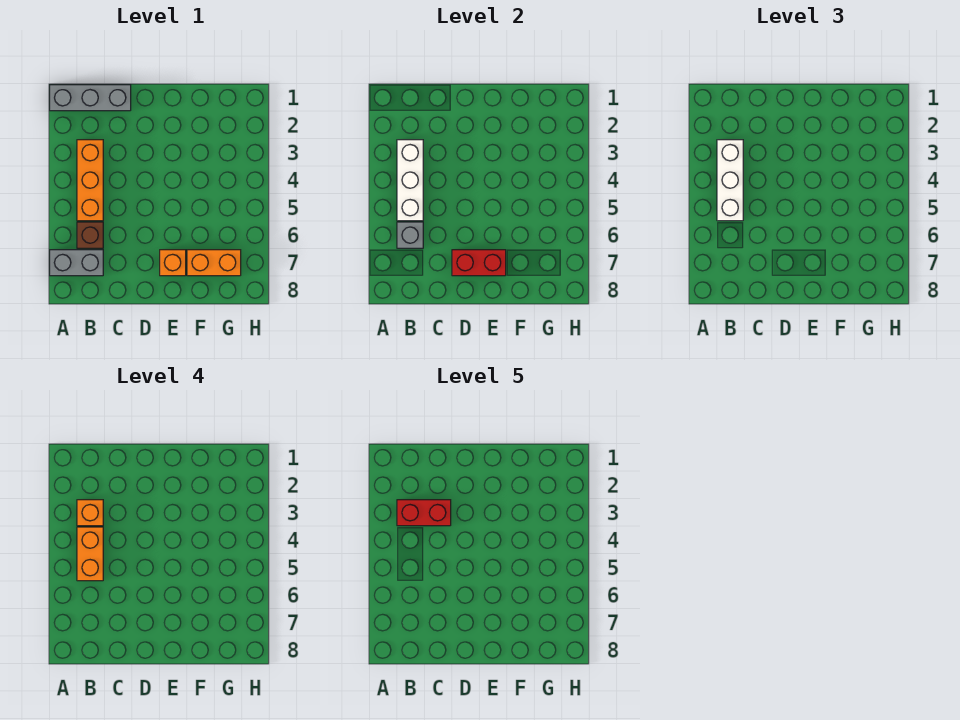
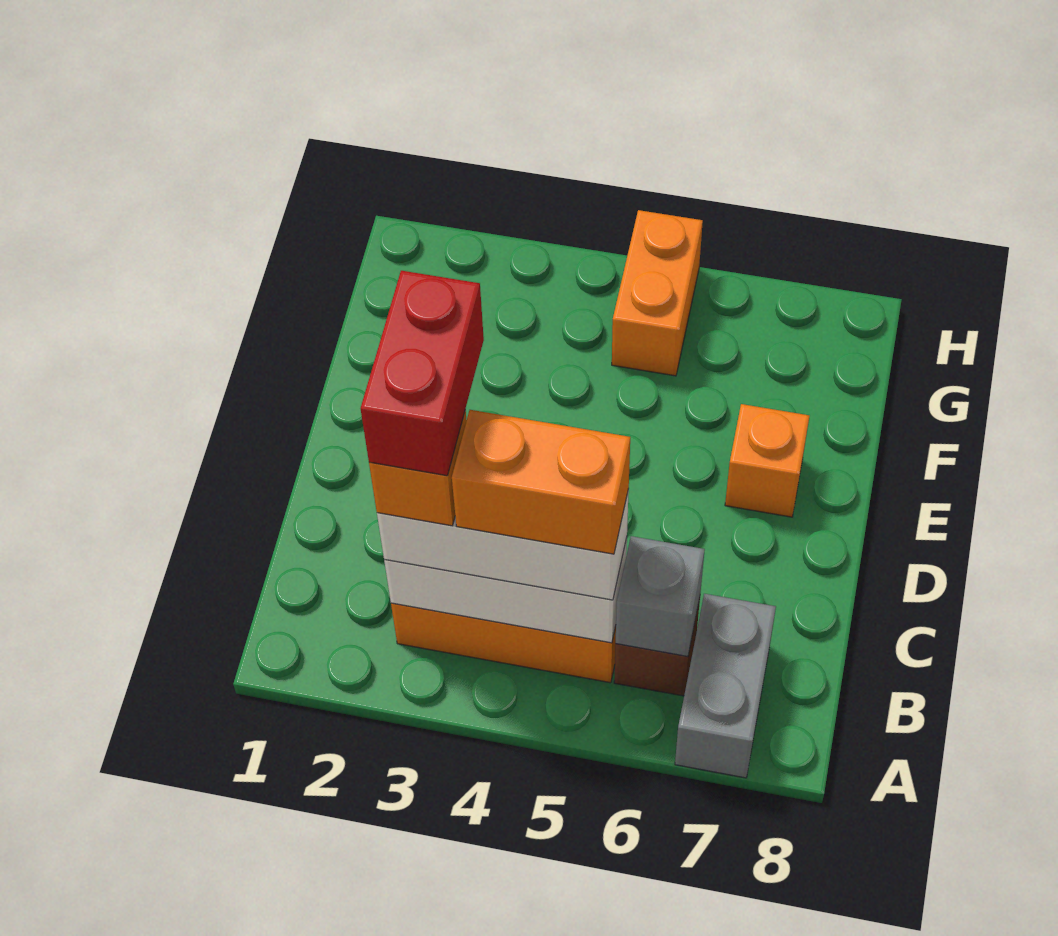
grey 1x3 brick [50,85,131,111] -> none
red 1x2 brick [452,250,506,276] -> none
orange 1x2 brick [187,250,241,276] -> orange 1x2 brick moved to [612,210,703,376]

